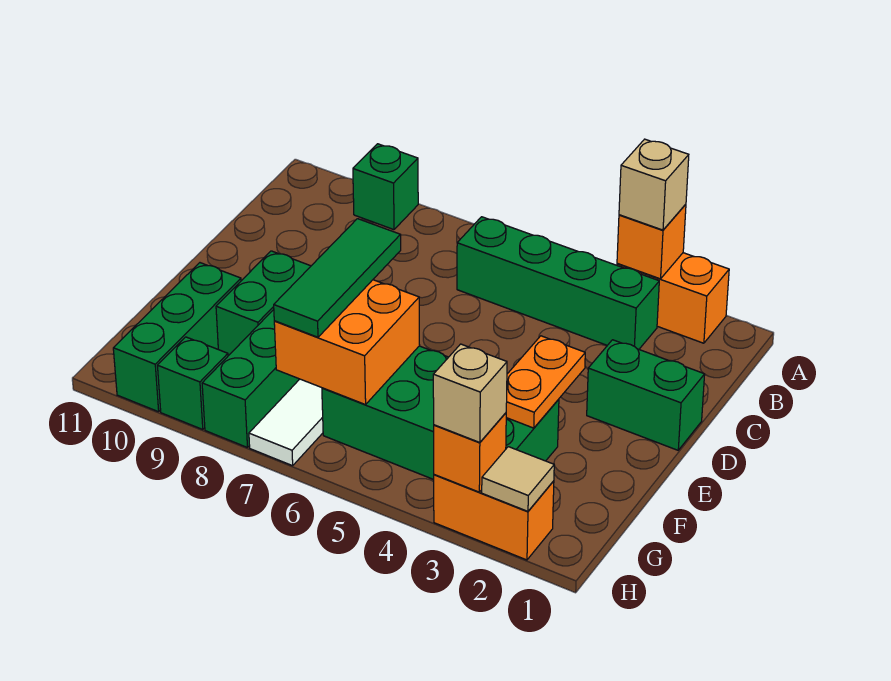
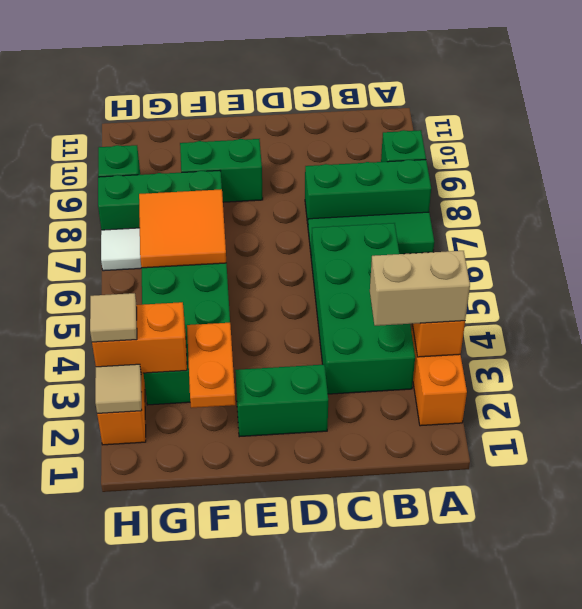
tan 1x1 brick [619,139,689,230] -> tan 1x2 brick [370,251,470,326]
green 1x4 brick [457,217,659,349] -> green 2x4 brick [311,223,415,394]
green 1x2 brick [587,340,705,450] -> green 1x2 brick turned to [235,365,328,437]
orange 1x2 plate [506,336,585,428] -> orange 1x2 plate turned to [187,323,235,408]
green 1x3 tile [274,219,401,337] -> green 1x3 tile moved to [308,212,434,255]
orange 2x2 brick [274,280,420,405] -> orange 2x2 tile [139,189,226,268]
green 1x3 brick [113,263,241,412] -> green 1x3 brick moved to [305,160,431,224]
orange 1x1 brick [434,413,506,492] -> orange 1x2 brick [92,302,187,373]
tan 1x1 brick [433,344,507,442] -> tan 1x1 tile [90,293,137,342]

